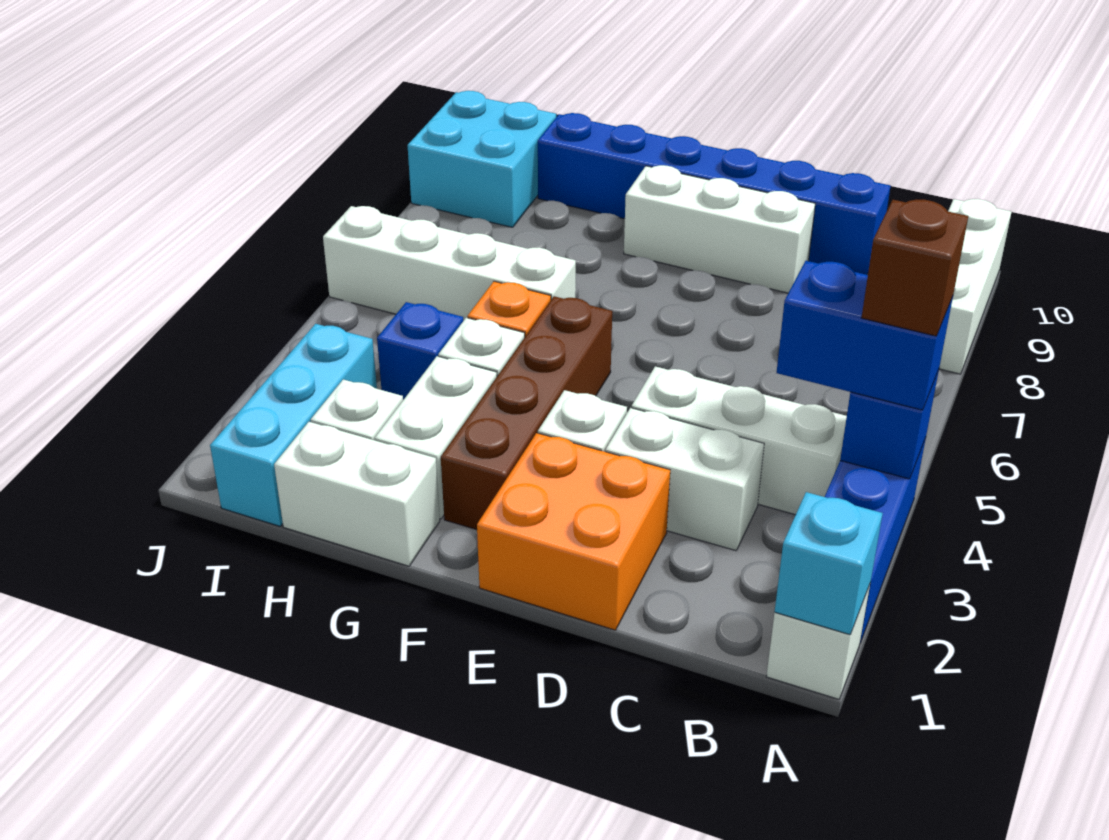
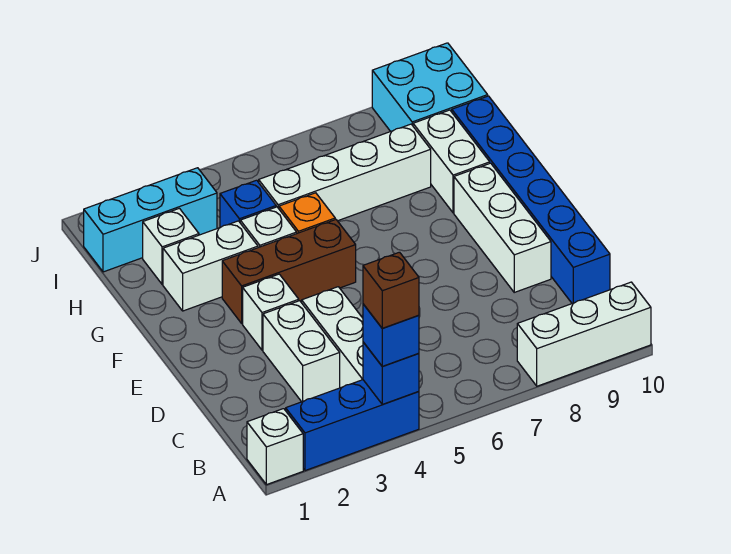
cyan 1x1 brick [775,492,883,635] -> none
blue 1x2 brick [777,261,953,410] -> blue 1x1 brick [363,304,419,366]
orange 2x2 brick [477,433,670,630] -> none
brown 1x4 brick [441,296,612,530] -> brown 1x3 brick [222,219,356,323]
white 1x2 brick [274,422,440,566] -> white 1x2 brick moved to [413,110,490,213]
white 1x4 brick [323,206,576,321] -> white 1x4 brick turned to [259,124,431,221]

